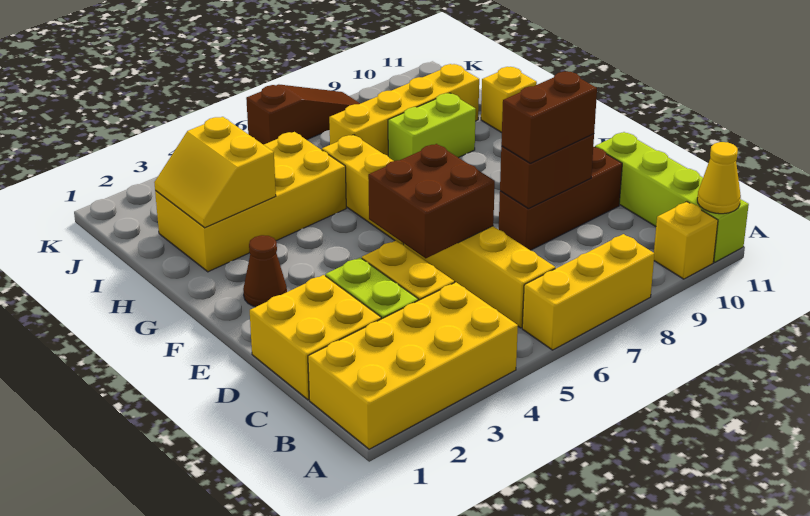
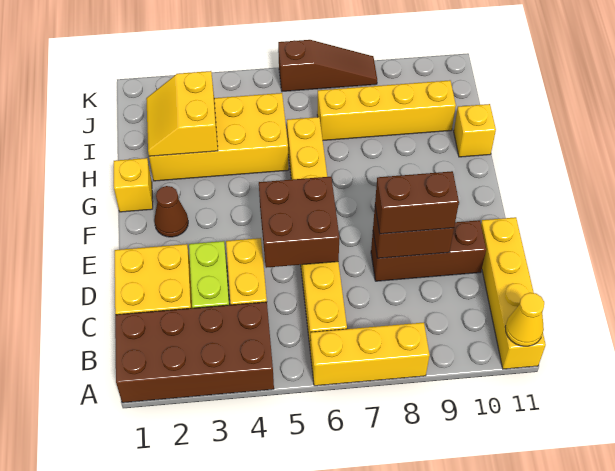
yellow 2x4 brick [308,282,518,449] -> brown 2x4 brick [115,302,274,403]
yellow 1x1 brick [654,202,718,279] -> yellow 1x1 brick moved to [114,158,153,212]
lime 1x4 brick [595,132,749,262] -> yellow 1x4 brick [481,217,546,369]
lime 1x2 brick [388,93,476,161] -> none

